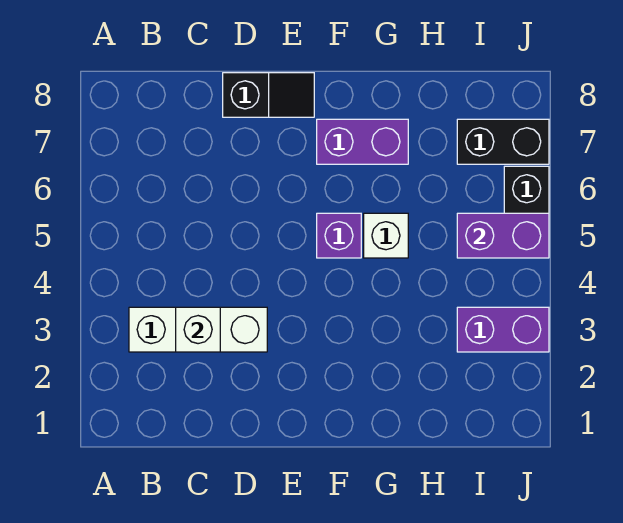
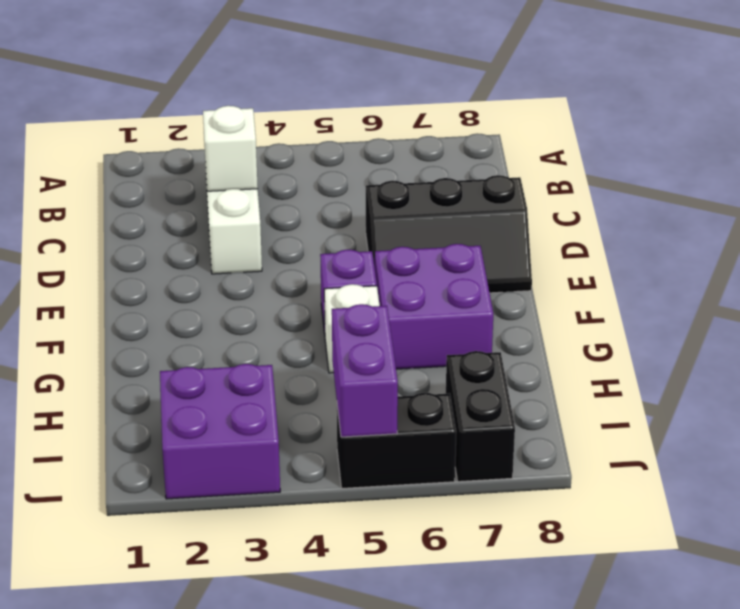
black 1x2 slope [223,73,314,117] -> black 2x3 slope [366,175,532,293]
purple 1x2 brick [317,119,408,164] -> purple 2x2 brick [375,244,493,369]
purple 1x2 brick [457,307,549,352] -> purple 2x2 brick [160,364,280,499]

